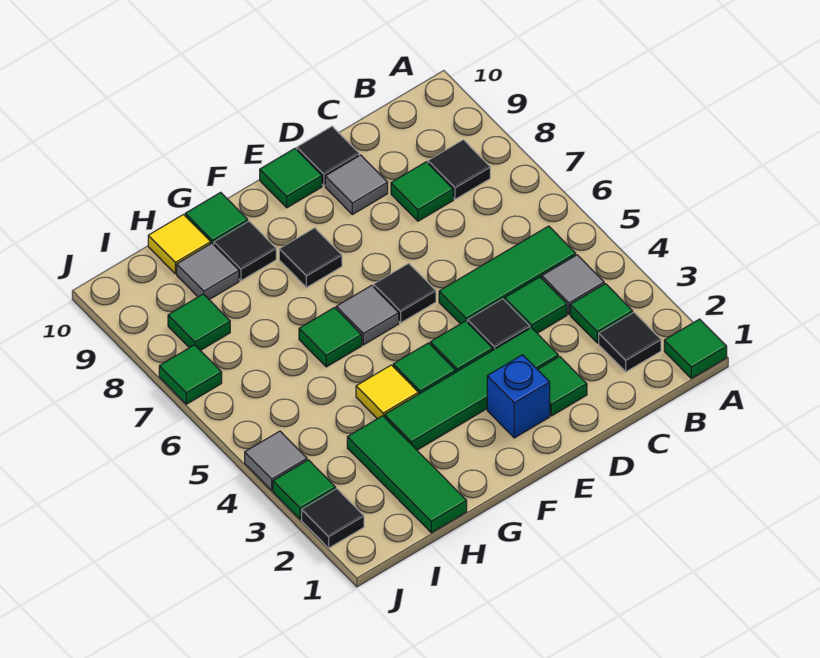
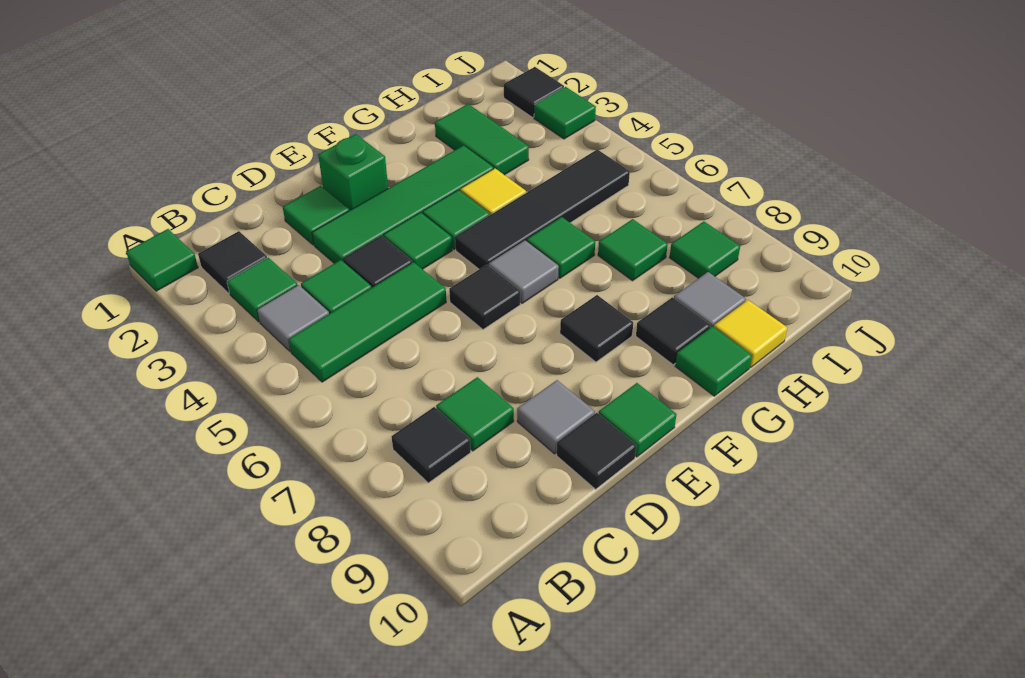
blue 1x1 brick [487,355,550,438] -> green 1x1 brick [318,134,388,211]
none -> black 1x4 tile [455,149,630,269]
green 1x3 tile [347,416,467,533] -> green 1x2 tile [435,104,529,175]
grey 1x1 tile [245,431,307,490] -> none
green 1x1 tile [159,345,222,404] -> green 1x1 tile moved to [598,219,668,281]

